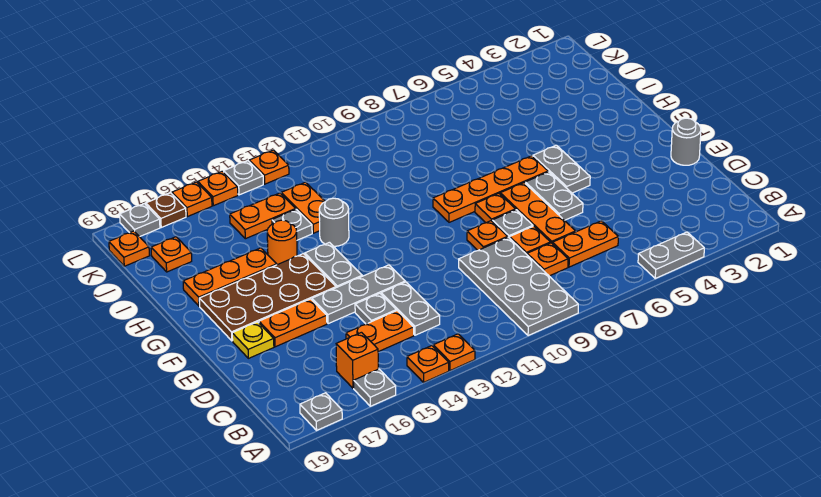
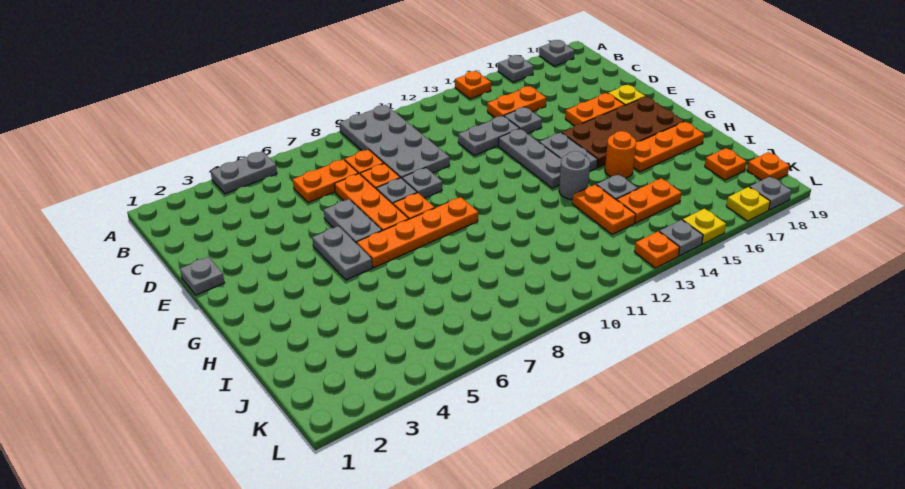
orange 1x1 plate [433,334,475,371] -> none
orange 1x1 brick [336,332,378,388] -> none
grey 1x2 plate [381,282,440,335] -> grey 1x2 plate turned to [458,116,520,156]
grey 1x1 round brick [671,118,701,165] -> grey 1x1 plate [180,257,224,295]
orange 1x1 plate [467,221,508,250] -> grey 1x1 plate [402,168,442,198]
grey 1x3 plate [312,265,405,324] -> grey 1x3 plate turned to [498,129,561,188]
orange 1x1 plate [198,171,238,206] -> yellow 1x1 plate [683,209,726,244]
orange 1x1 plate [172,182,212,217] -> none
brown 1x1 plate [146,193,186,227] -> yellow 1x1 plate [726,187,770,221]

